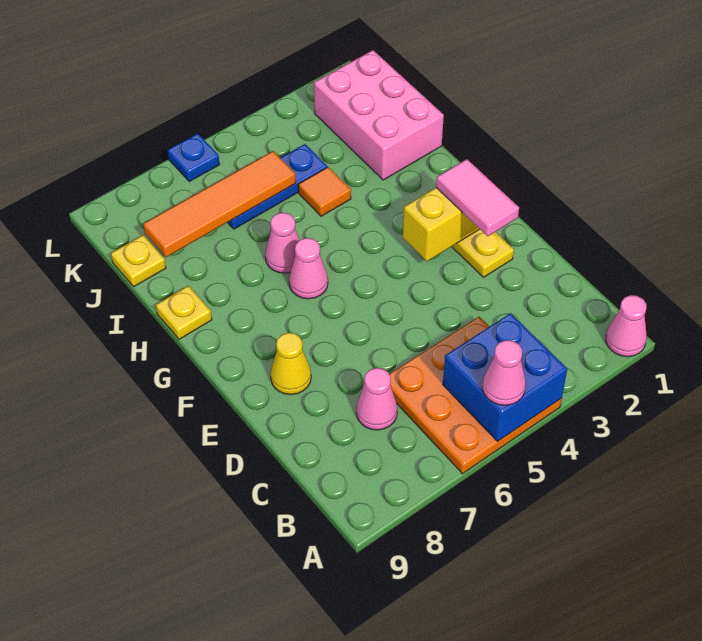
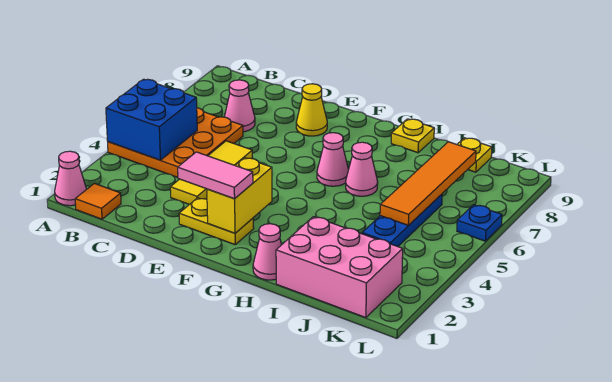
pink 1x1 cone [482,340,526,405] -> pink 1x1 cone moved to [253,224,282,280]
none -> yellow 1x3 tile [170,141,253,205]
orange 1x1 tile [298,167,351,216] -> orange 1x1 tile moved to [75,184,121,219]

